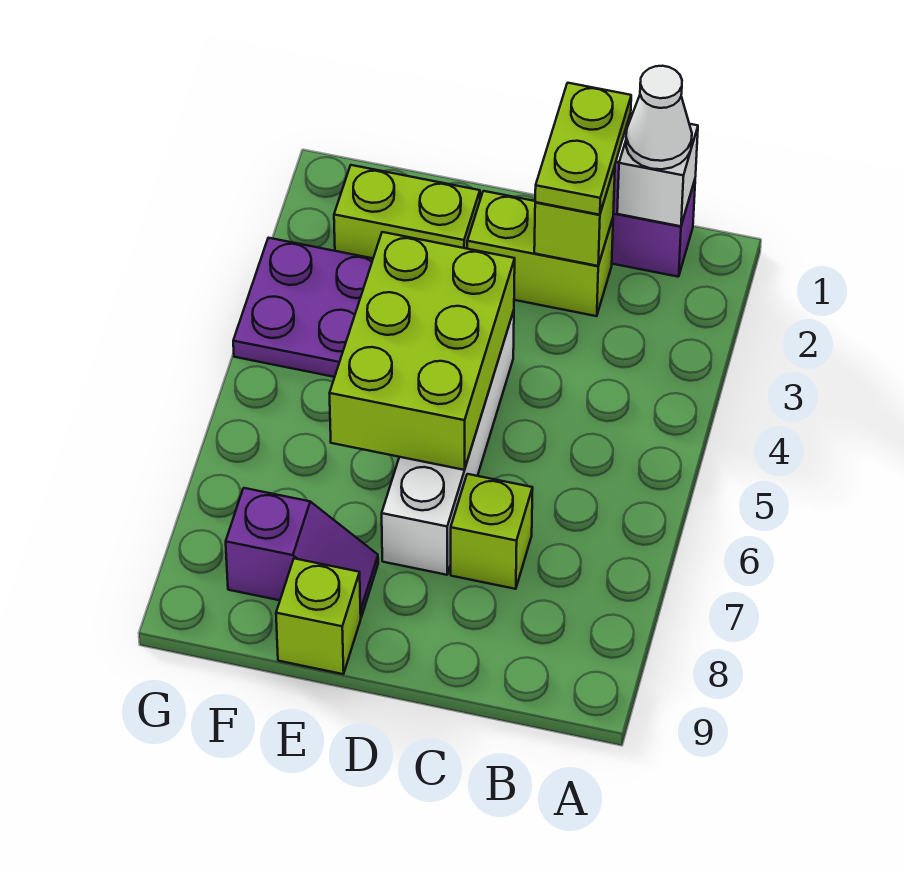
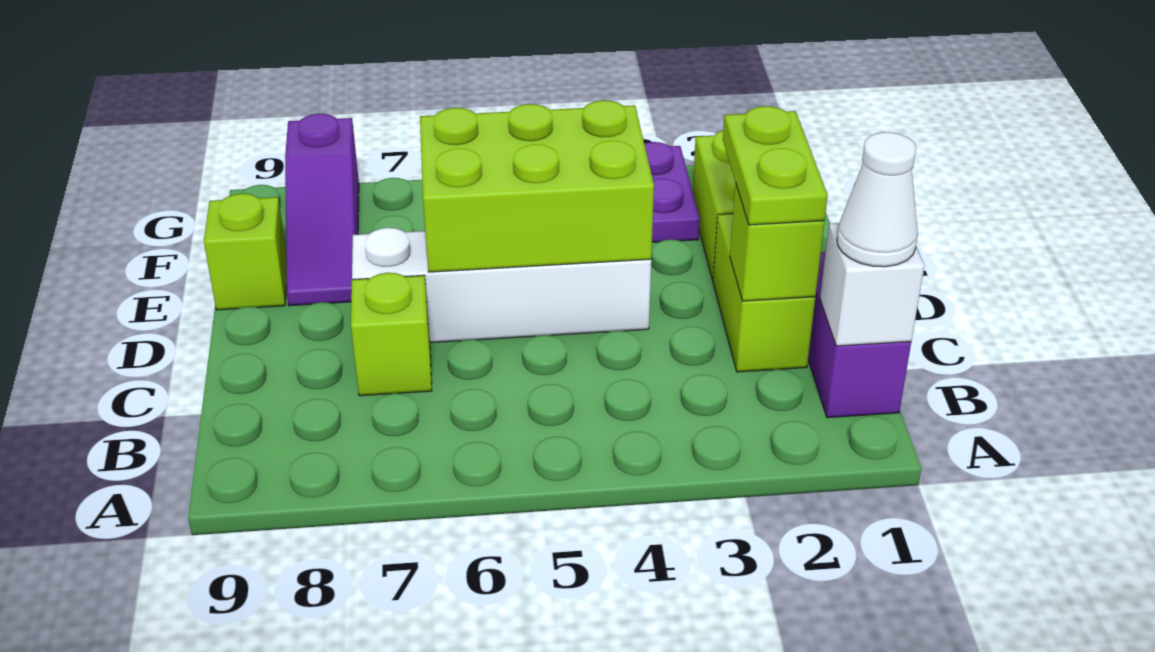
lime 1x2 plate [535,83,631,215] -> lime 1x2 plate turned to [723,106,828,225]
purple 1x2 slope [226,488,378,617] -> purple 1x3 slope [285,114,359,306]

